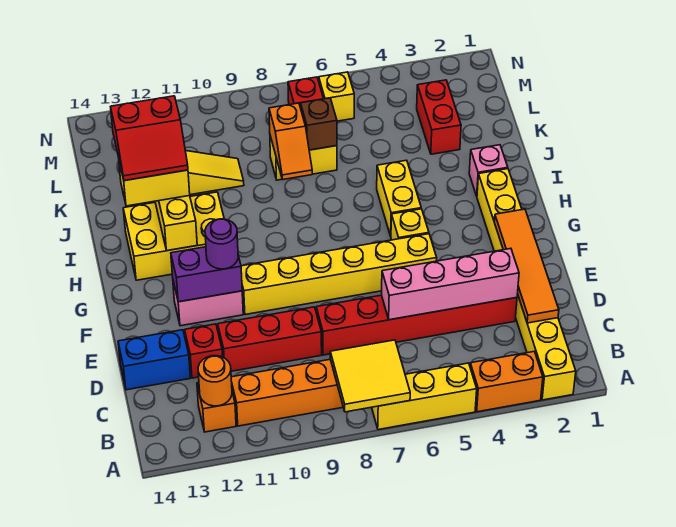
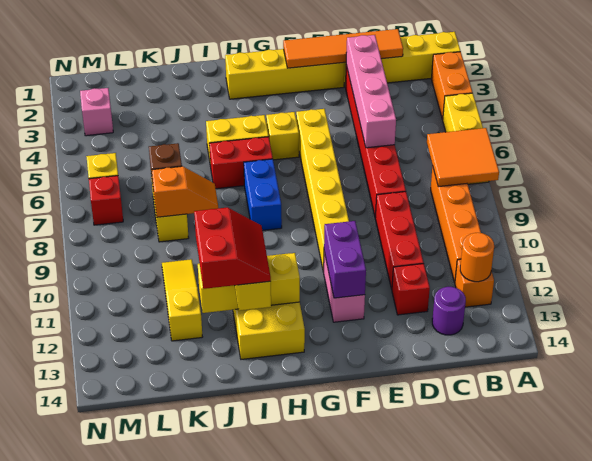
yellow 2x2 tile [330,340,410,412] -> orange 2x2 tile [427,128,499,187]
blue 1x2 brick [118,330,190,390] -> blue 1x2 brick moved to [244,159,282,231]
purple 1x1 round brick [205,219,238,269] -> purple 1x1 round brick moved to [432,287,466,335]
pink 1x1 brick [469,145,508,196] -> pink 1x1 brick moved to [80,88,113,136]
red 1x2 brick [417,80,461,154] -> red 1x2 brick moved to [209,137,273,189]

